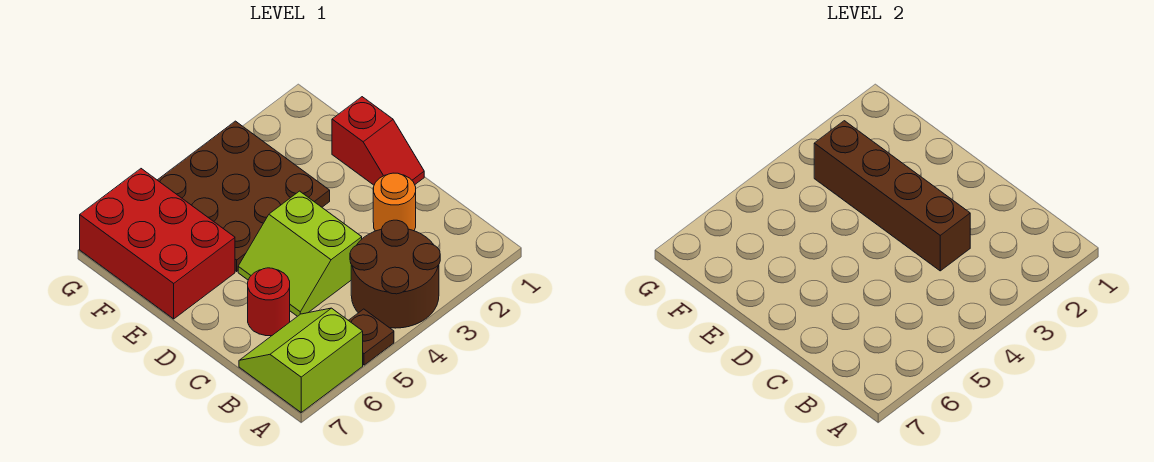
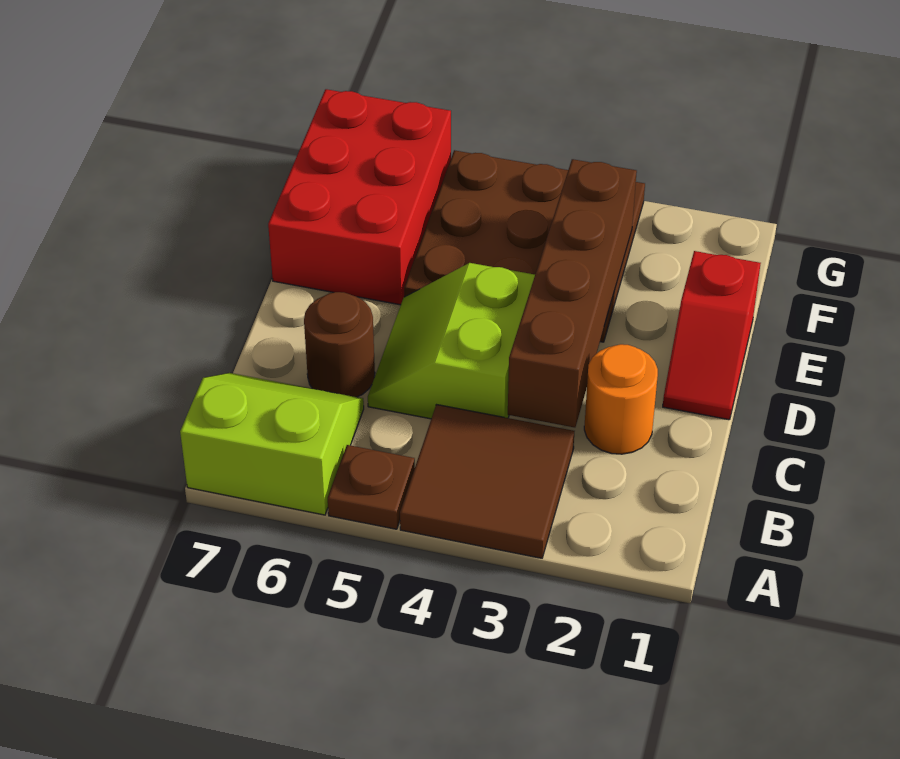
brown 2x2 round brick [350,220,440,328] -> brown 2x2 tile [400,405,574,558]
red 1x1 round brick [248,268,290,336] -> brown 1x1 round brick [304,292,375,397]

